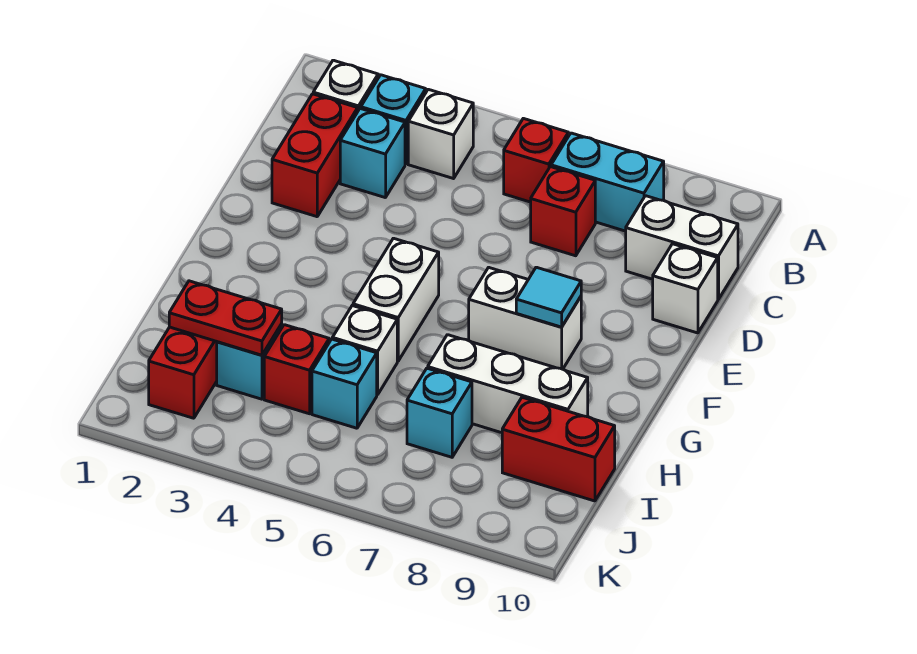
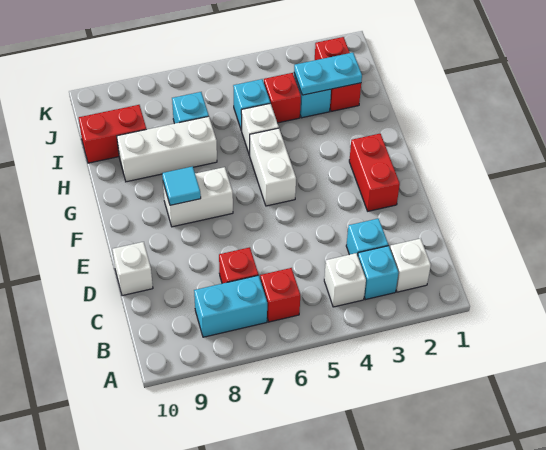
red 1x2 brick [272,94,358,217] -> red 1x2 brick moved to [349,133,400,211]
white 1x2 brick [626,196,738,299] -> none
red 1x2 plate [169,281,282,355] -> cyan 1x2 plate [294,53,362,95]

